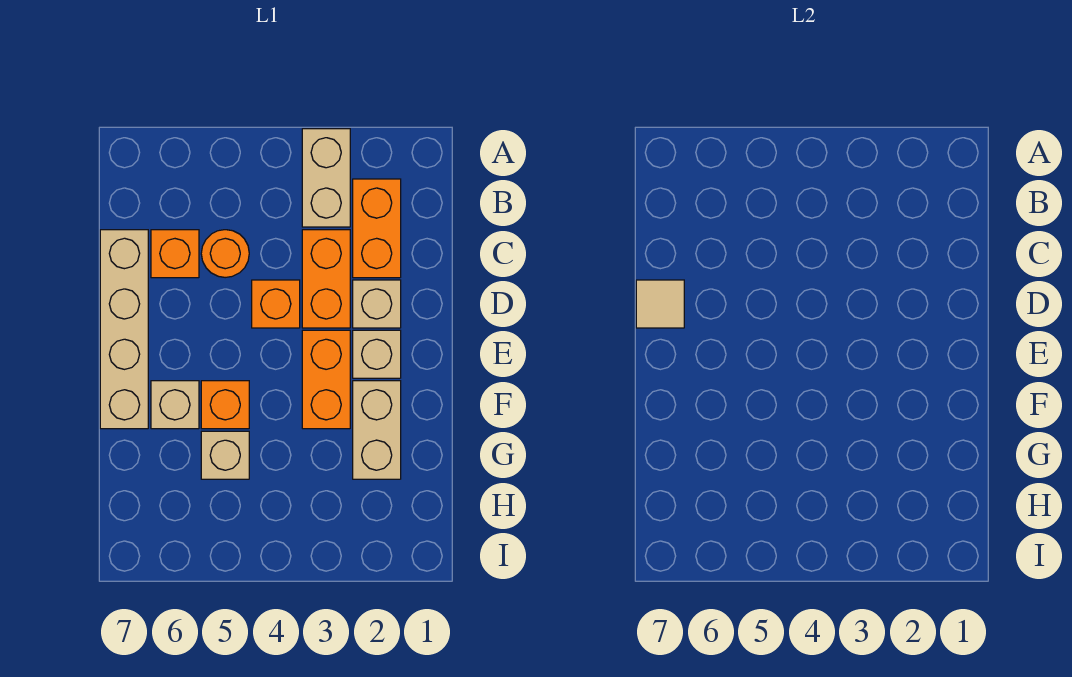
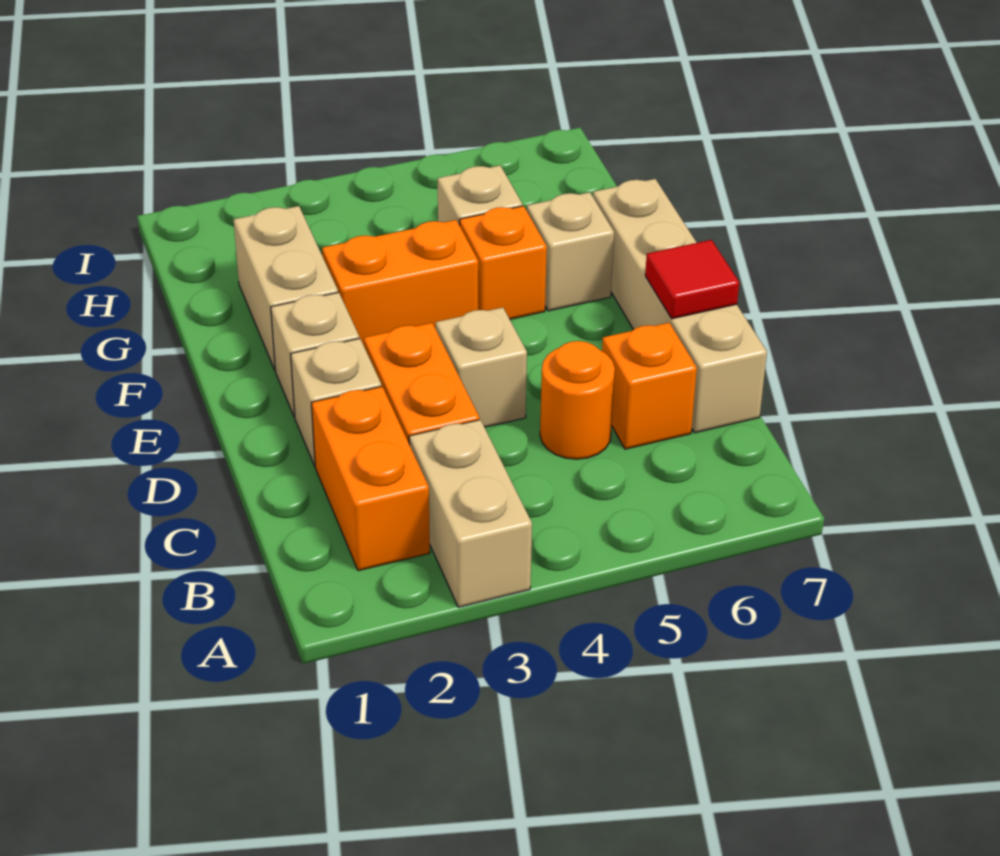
orange 1x1 brick [252,280,300,328] -> tan 1x1 brick [436,307,527,427]
tan 1x1 tile [636,280,684,328] -> red 1x1 tile [645,240,739,319]
orange 1x2 brick [302,330,350,429] -> orange 1x2 brick turned to [322,220,478,345]

